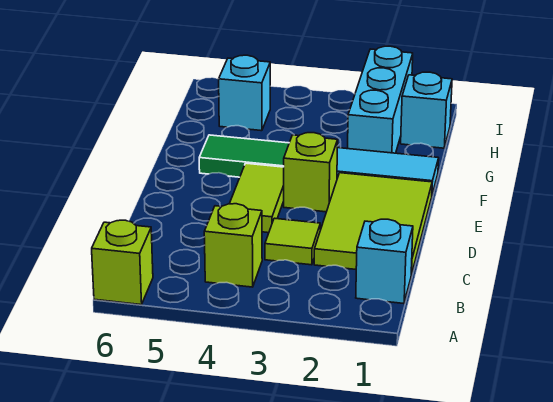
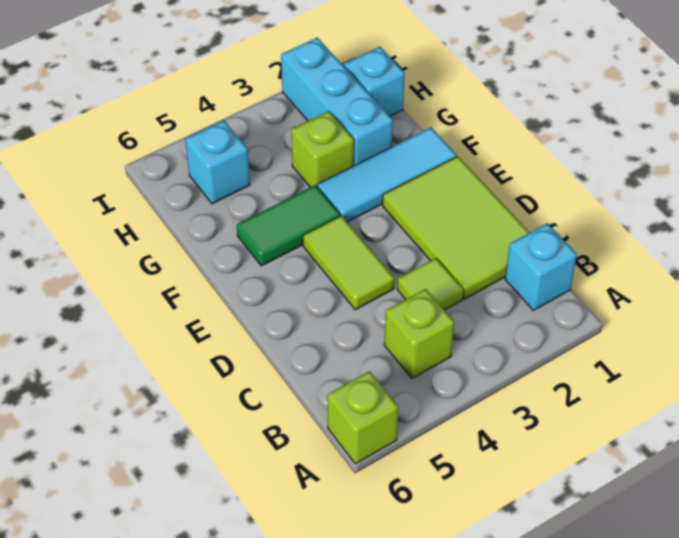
lime 1x1 brick [284,133,338,212] -> lime 1x1 brick moved to [291,111,354,187]

